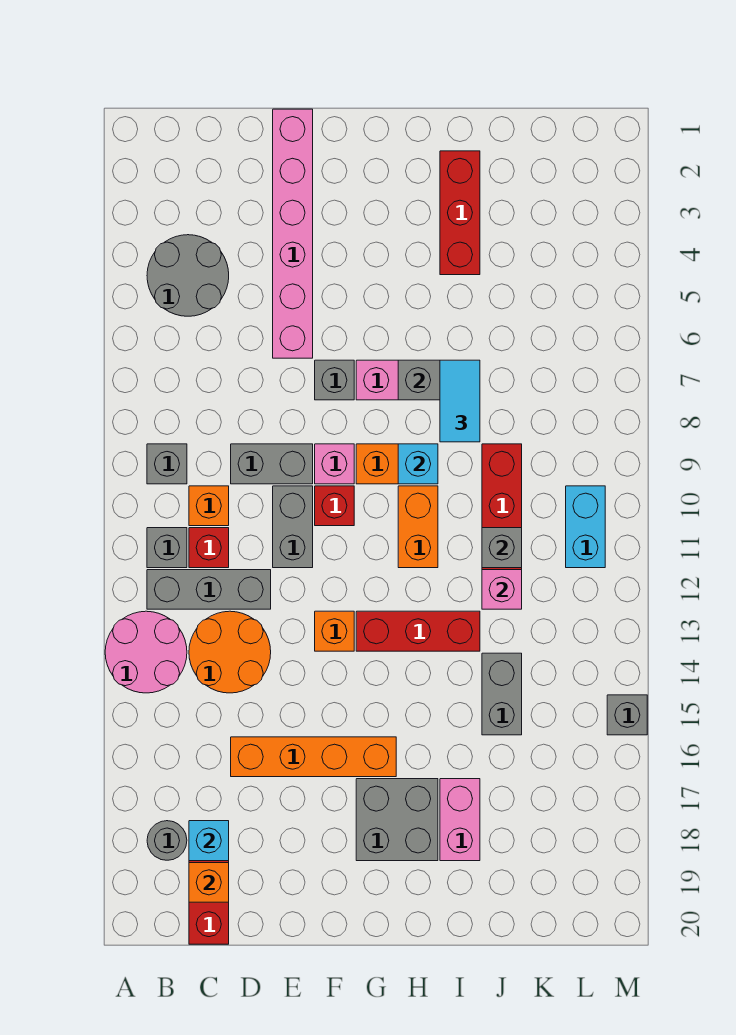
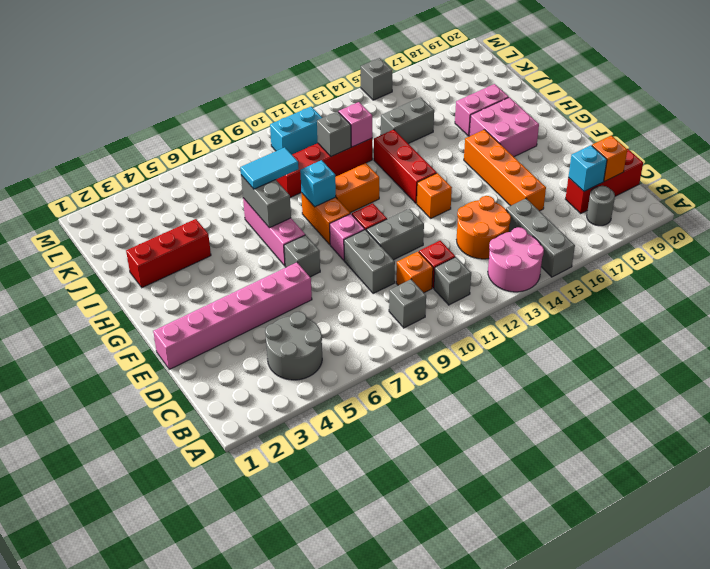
grey 1x3 brick [147,570,271,609] -> grey 1x3 brick moved to [506,199,575,277]
grey 2x2 brick [356,779,438,861] -> pink 2x2 brick [469,97,539,157]

